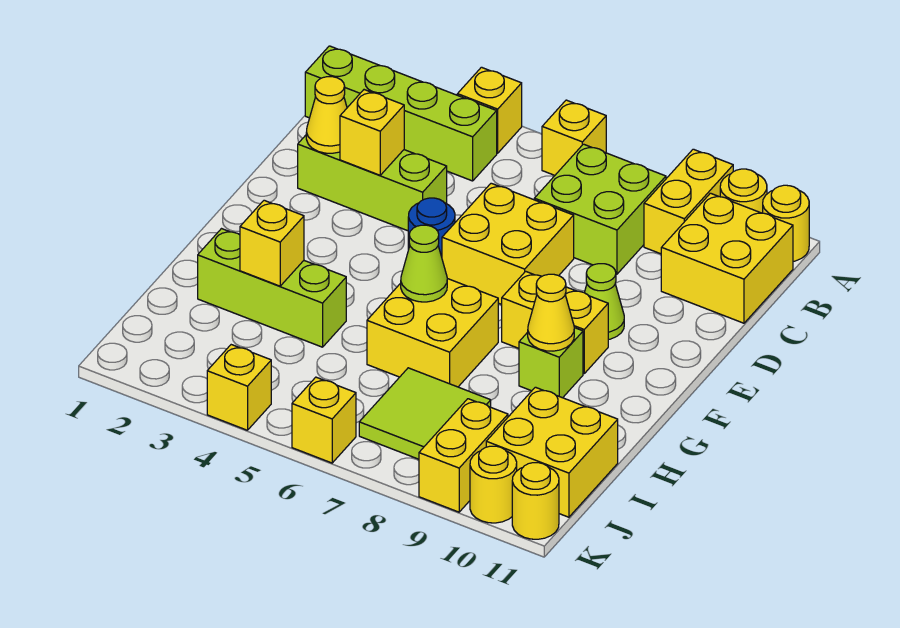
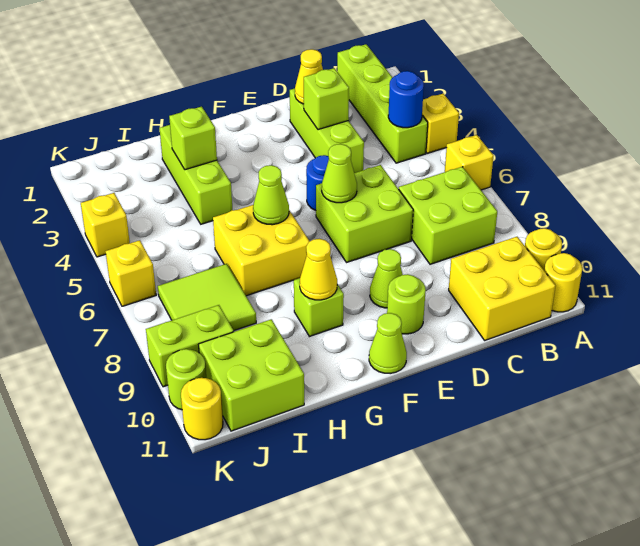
yellow 1x2 brick [644,149,733,254] -> none
none -> blue 1x1 round brick [388,71,424,128]
yellow 1x1 brick [340,90,404,175] -> lime 1x1 brick [304,68,349,130]
yellow 2x2 brick [442,183,574,304] -> lime 2x2 brick [316,165,413,263]
none -> lime 1x1 cone [322,144,357,203]
none -> lime 1x1 round brick [387,274,426,334]
yellow 1x2 brick [502,271,608,374] -> none
none -> lime 1x1 cone [369,313,407,374]
yellow 1x1 brick [240,200,304,286] -> lime 1x1 brick [169,106,217,170]
yellow 2x2 brick [486,387,618,517] -> lime 2x2 brick [199,319,304,431]
yellow 1x2 brick [419,399,508,512] -> lime 1x2 brick [146,305,234,387]
yellow 1x1 round brick [470,446,517,523] -> lime 1x1 round brick [166,349,206,410]

